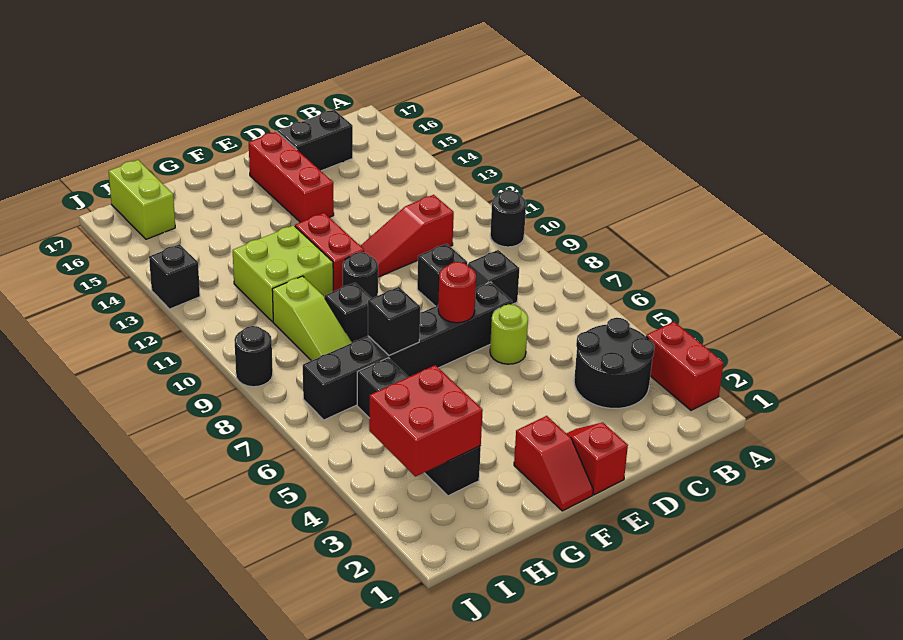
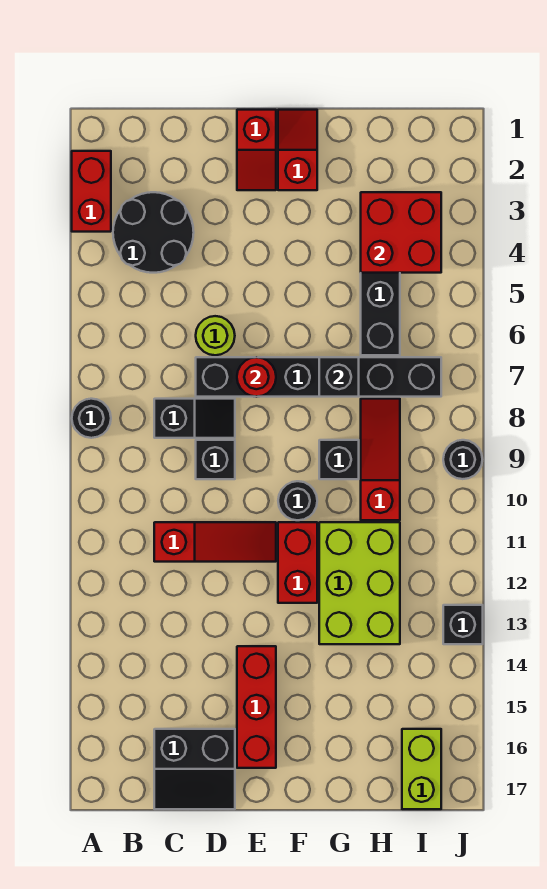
black 1x1 round brick [490,190,526,247] -> black 1x1 round brick moved to [72,399,111,438]
lime 2x2 brick [233,225,333,322] -> lime 2x3 brick [319,522,400,644]
lime 1x3 slope [272,276,352,361] -> red 1x3 slope [361,399,400,520]

